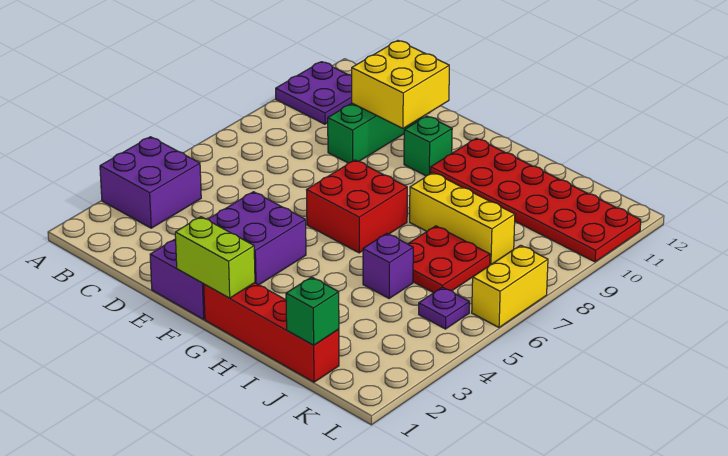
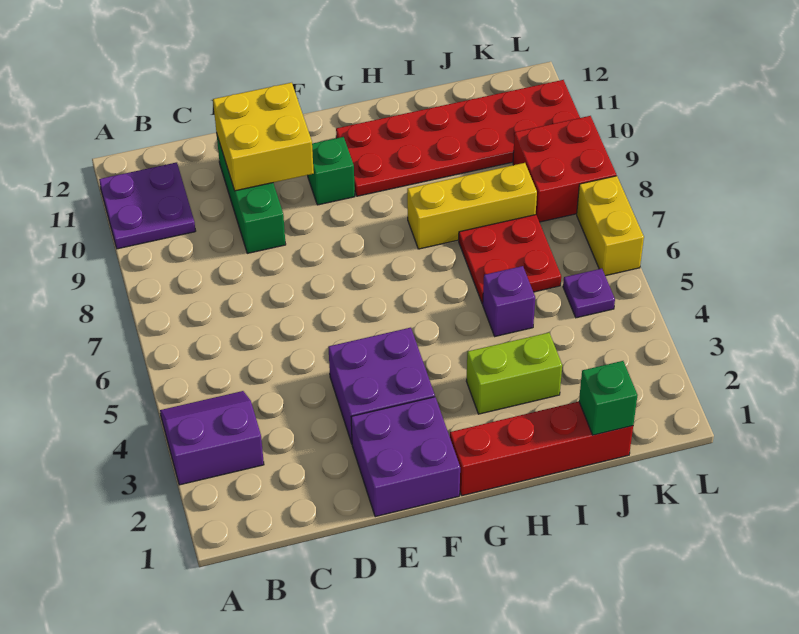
purple 2x2 brick [100,137,201,228] -> purple 2x2 slope [160,391,264,485]
lime 1x2 brick [175,217,255,298] -> lime 1x2 brick moved to [466,333,562,414]
red 2x2 brick [307,160,407,253] -> red 2x2 brick moved to [513,116,616,222]

